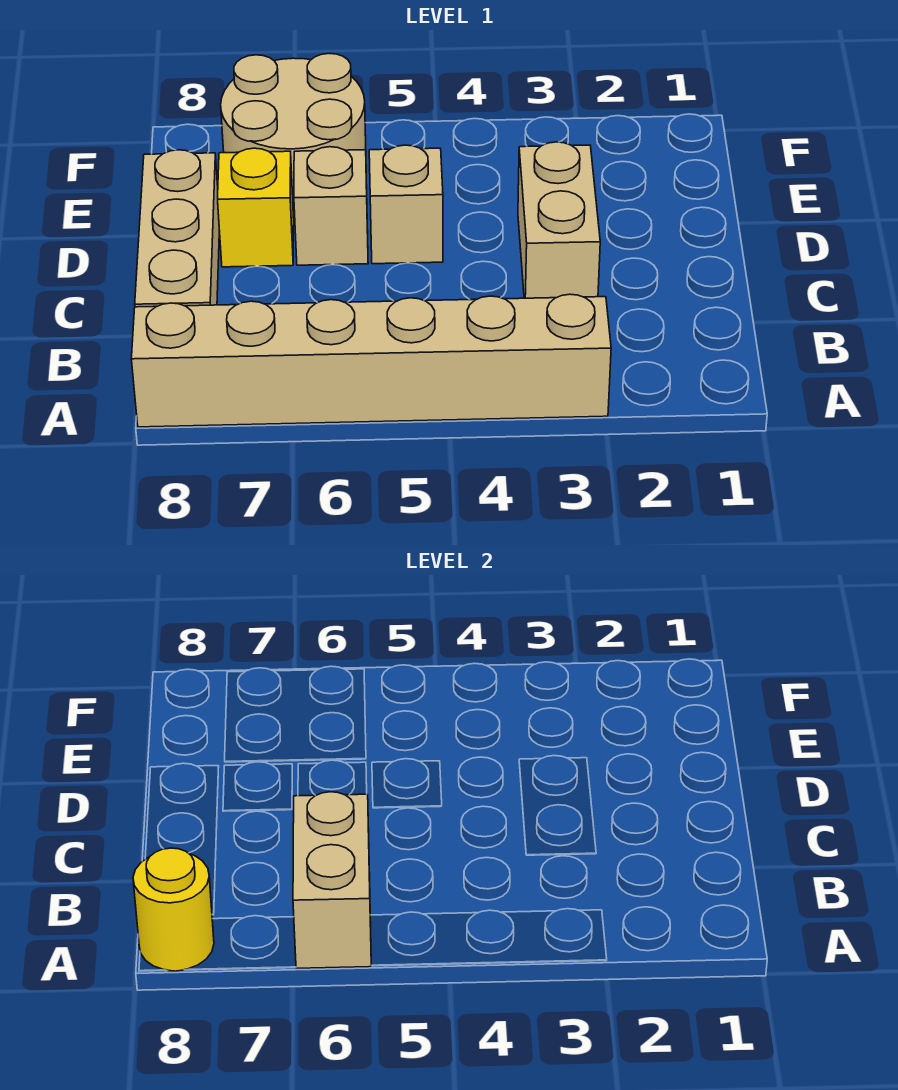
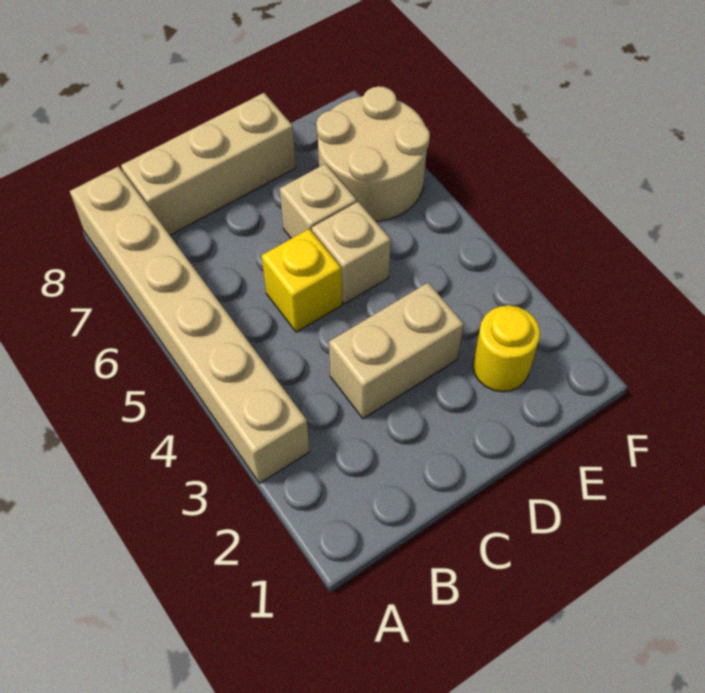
tan 1x2 brick [293,792,371,968] -> none
yellow 1x1 round brick [133,848,214,971] -> yellow 1x1 round brick moved to [473,305,540,392]
yellow 1x1 brick [218,148,294,267] -> yellow 1x1 brick moved to [262,229,342,332]

